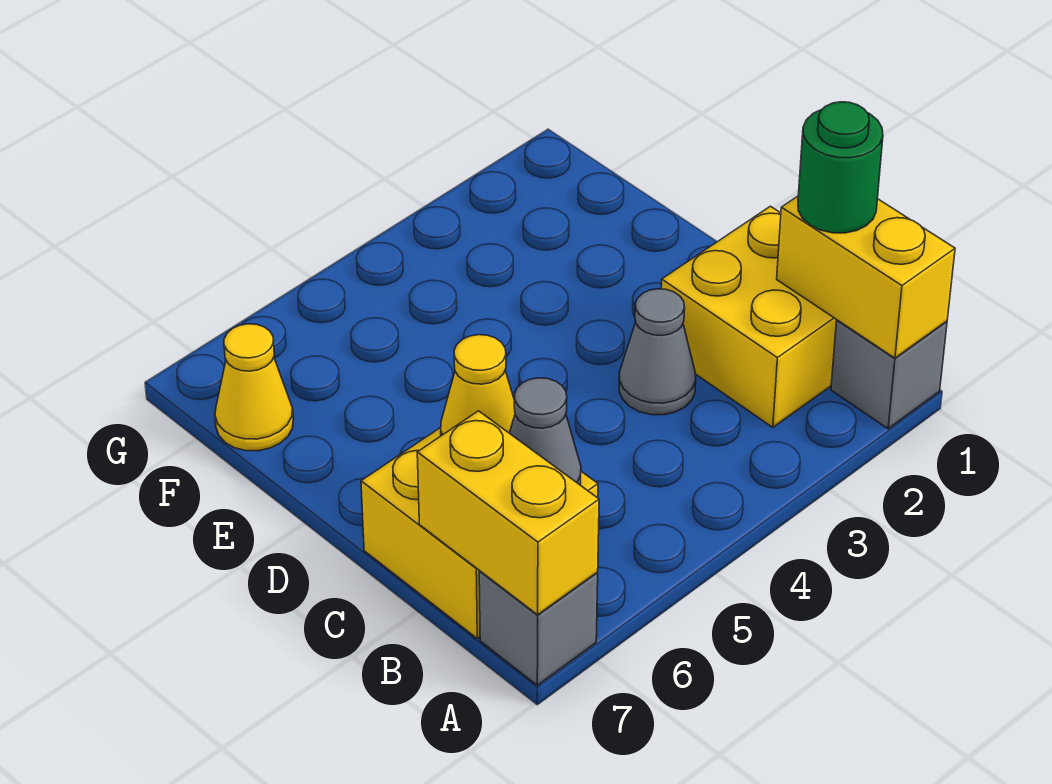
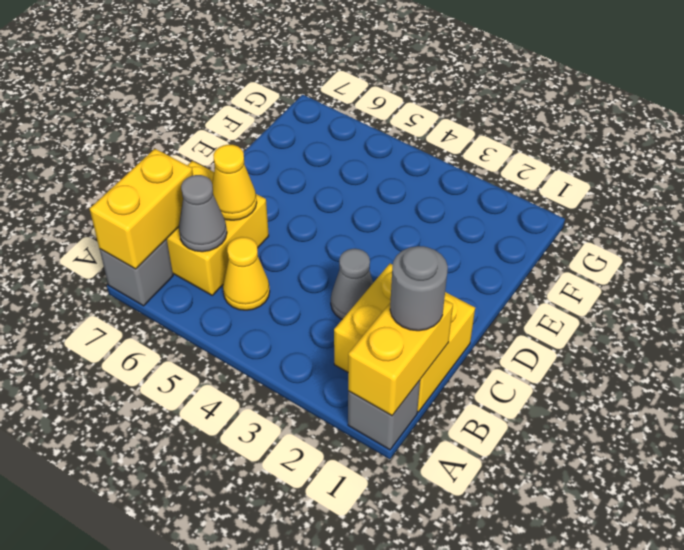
green 1x1 round brick [798,102,883,233] -> grey 1x1 round brick [390,246,448,331]
yellow 1x1 cone [215,324,293,451] -> yellow 1x1 cone moved to [223,237,270,310]

